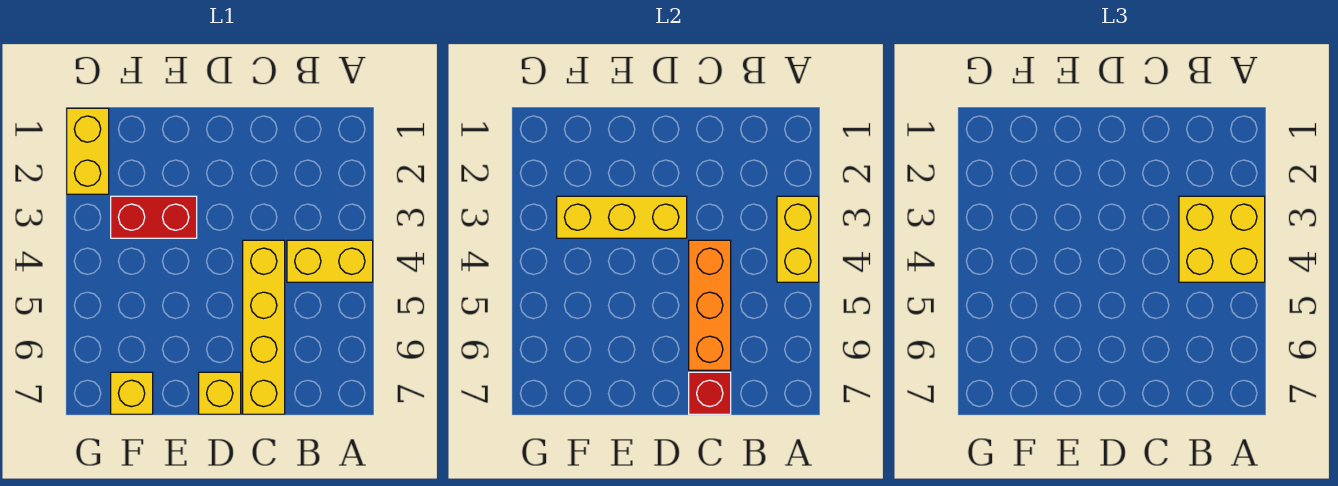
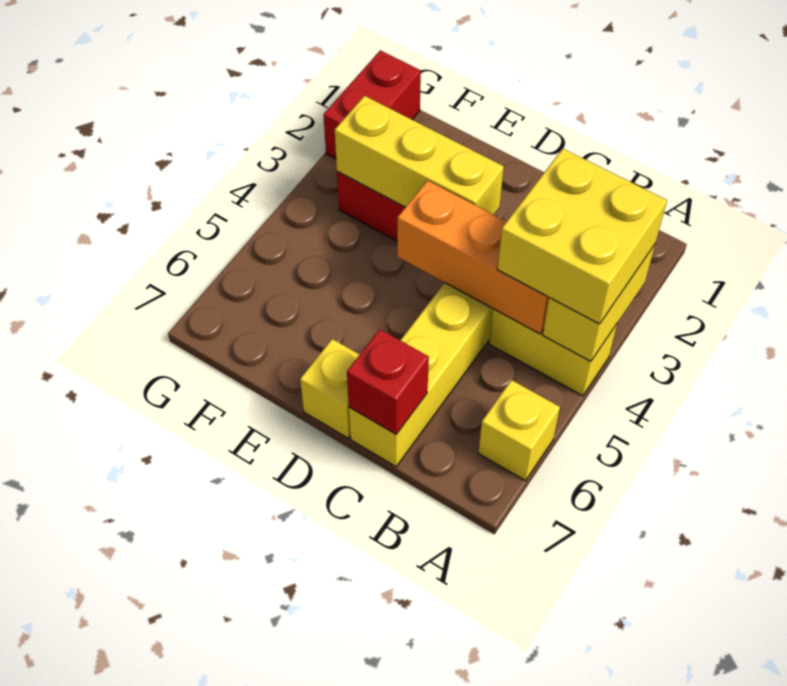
orange 1x3 brick [689,240,731,370] -> orange 1x3 brick turned to [397,181,549,334]
yellow 1x1 brick [111,372,153,414] -> yellow 1x1 brick moved to [478,380,560,481]
yellow 1x2 brick [67,108,109,194] -> red 1x2 brick [323,50,421,159]

